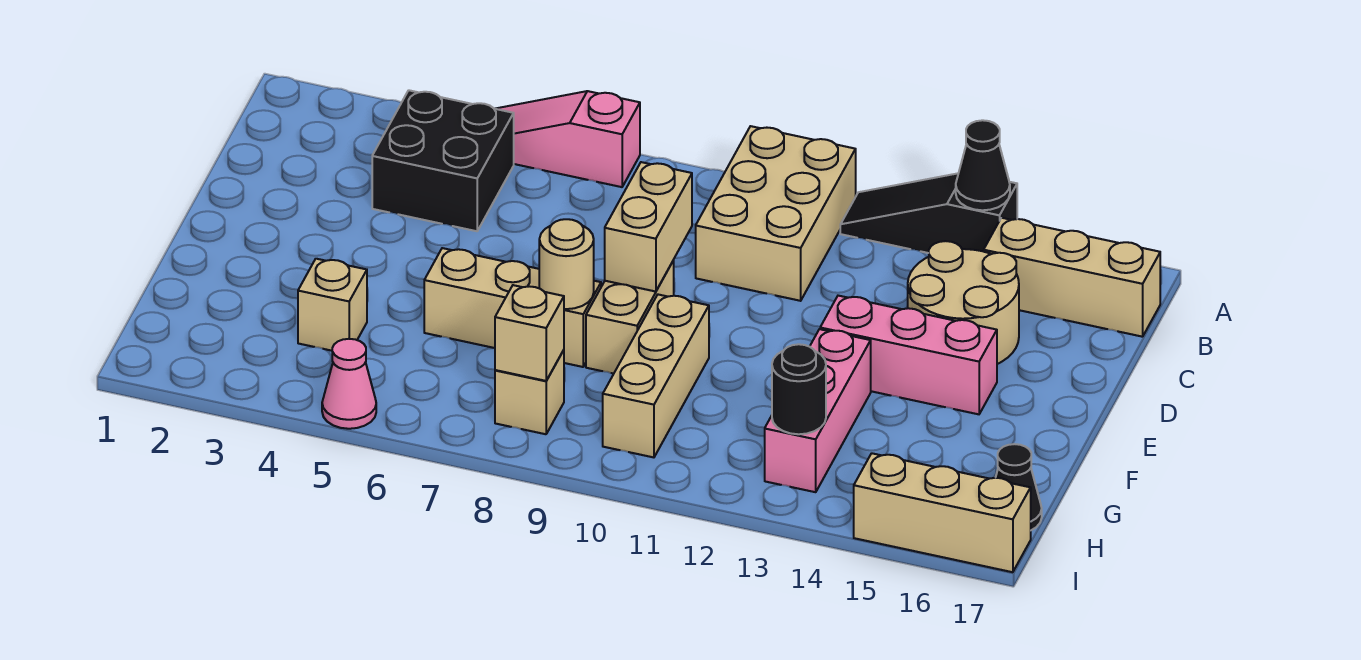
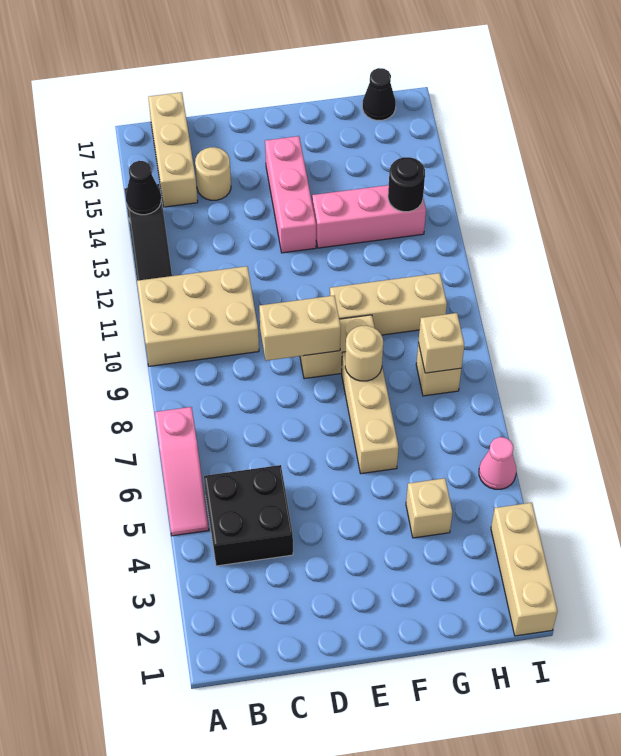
tan 2x2 round brick [908,241,1019,364] -> tan 1x1 round brick [195,147,231,200]
tan 1x3 brick [854,453,1031,572] -> tan 1x3 brick moved to [491,503,557,636]

